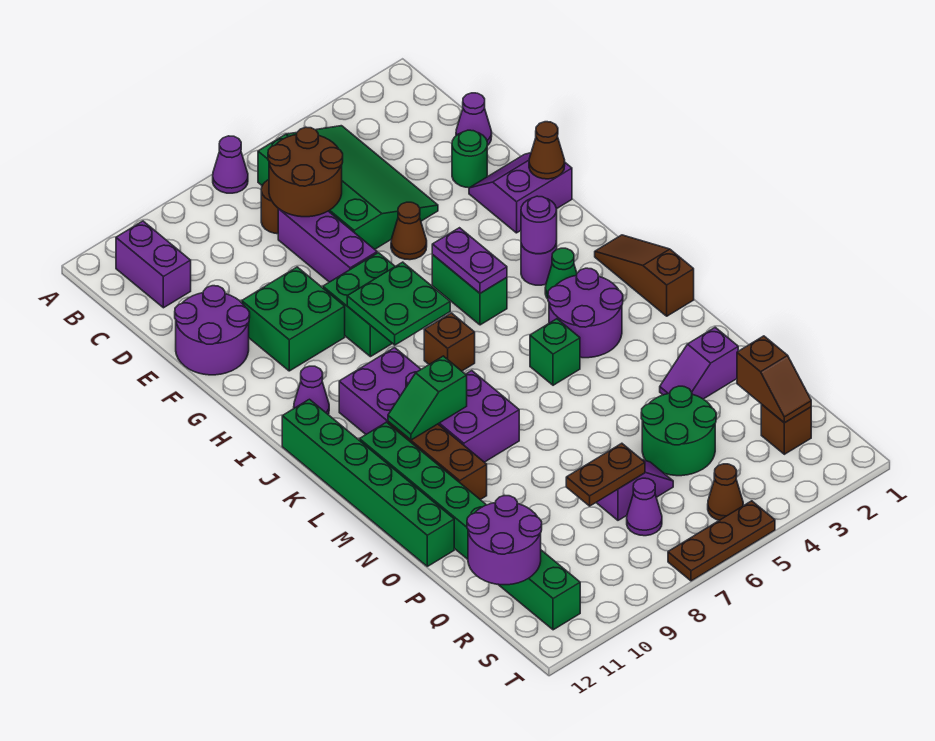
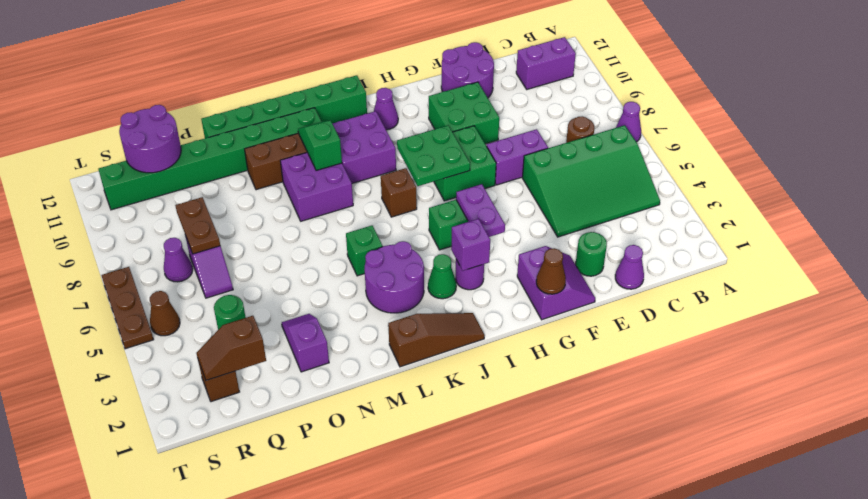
brown 2x2 round brick [268,127,343,217] -> none
purple 1x3 brick [278,209,377,282] -> purple 1x2 brick [487,129,548,185]
brown 1x1 cone [391,202,427,260] -> none
purple 1x2 plate [432,228,507,293] -> purple 1x2 plate turned to [456,184,505,237]
purple 1x1 round brick [521,196,557,254] -> purple 1x1 brick [451,219,490,271]
green 2x2 round brick [641,386,716,476] -> green 1x1 round brick [214,295,246,330]

